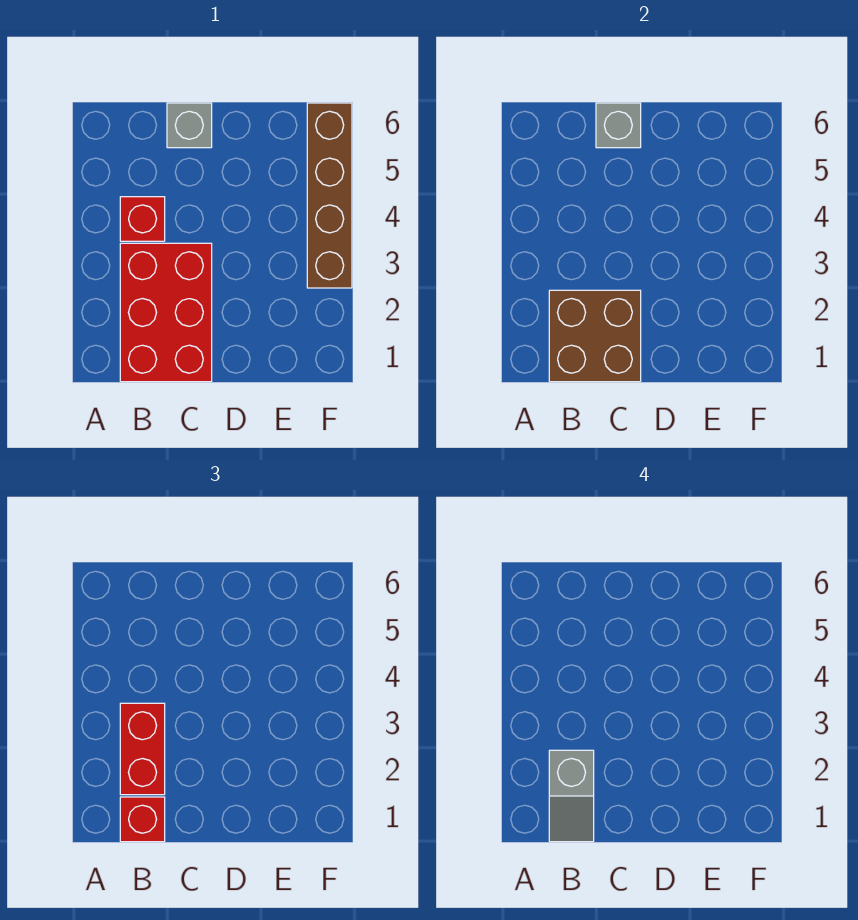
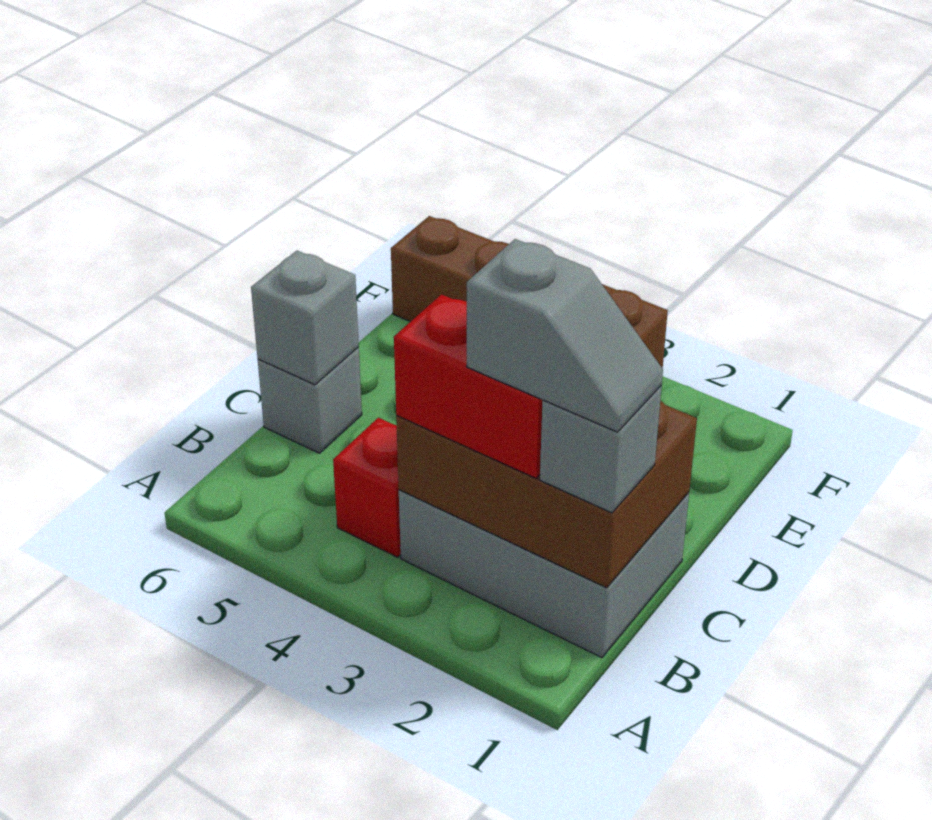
red 2x3 brick [120,243,212,382] -> grey 2x3 brick [399,490,689,658]
brown 2x2 brick [549,290,641,382] -> brown 2x3 brick [396,401,697,588]
red 1x1 brick [120,797,165,842] -> grey 1x1 brick [540,386,662,513]

